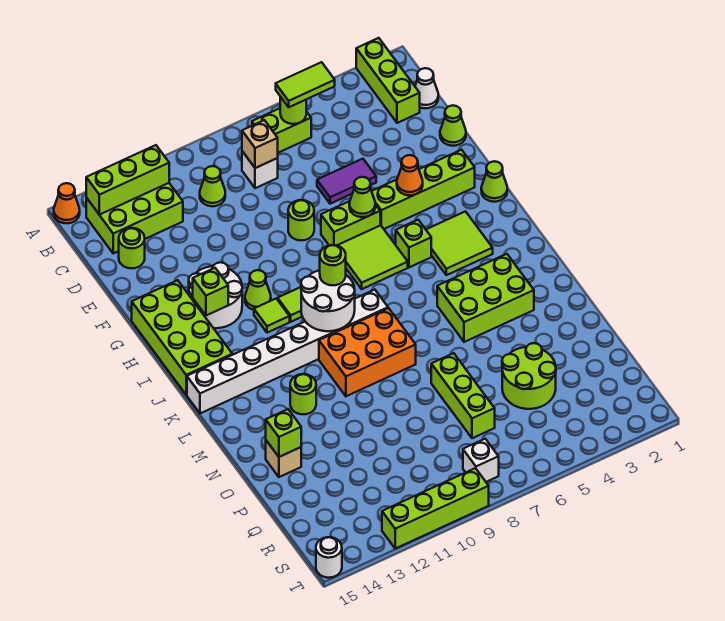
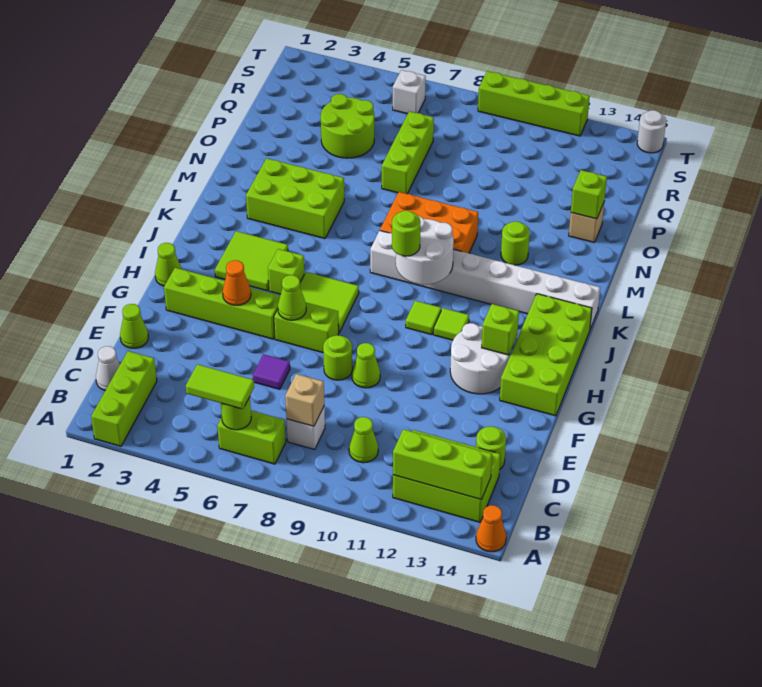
purple 1x2 tile [317,159,376,204] -> purple 1x1 tile [253,354,290,389]
lime 1x1 cone [245,270,271,310] -> lime 1x1 cone moved to [352,343,380,388]
white 1x1 brick [463,439,499,482] -> white 1x1 brick moved to [393,70,426,114]

